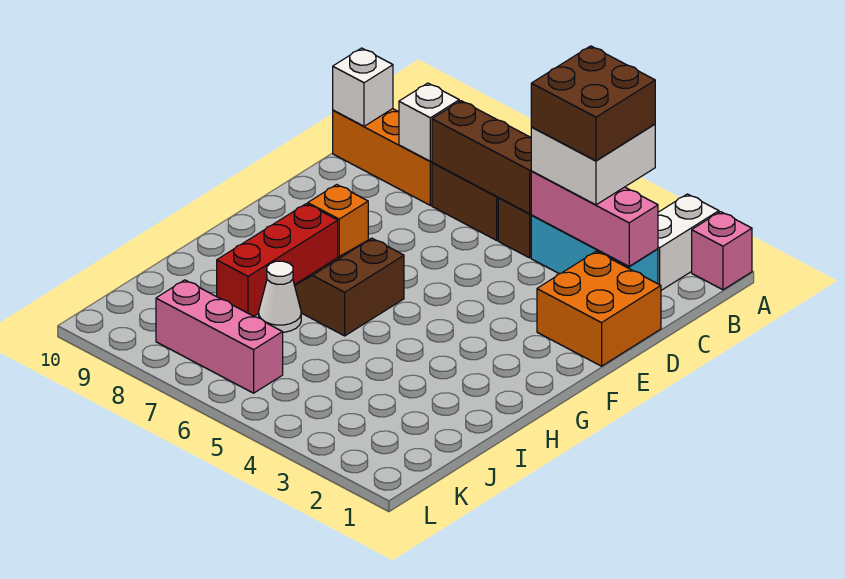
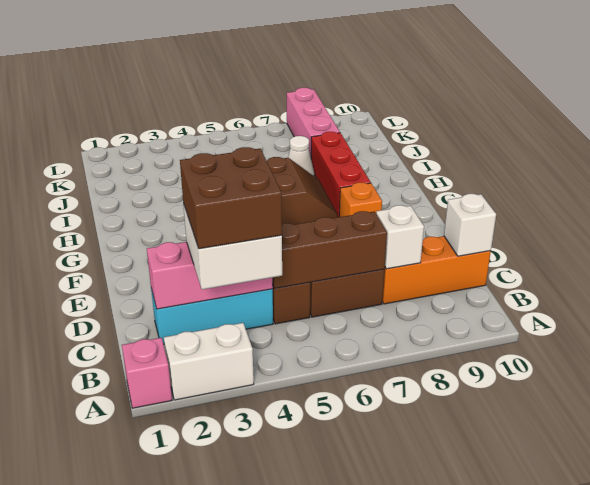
white 1x2 brick [658,194,719,290] -> white 1x2 brick turned to [164,323,254,400]
orange 2x2 brick [537,251,661,366] -> none
pink 1x3 brick [156,280,283,393] -> pink 1x3 brick turned to [287,88,340,156]

